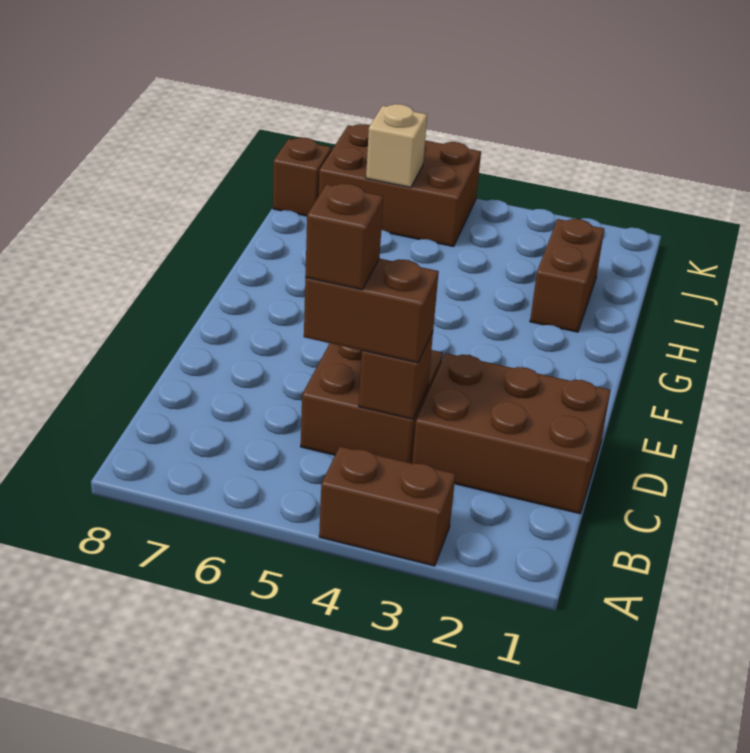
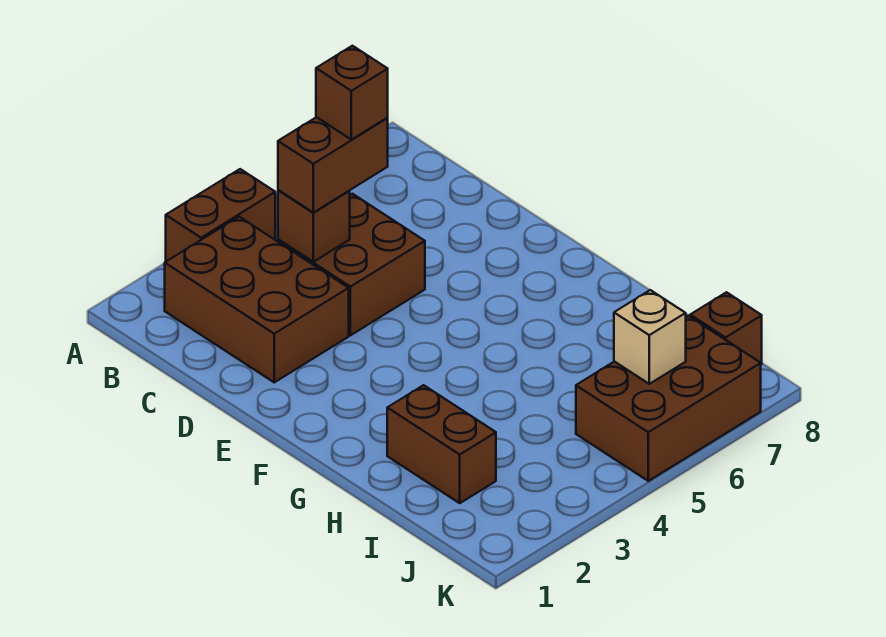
brown 2x3 brick [412,353,611,514] -> brown 2x3 brick turned to [165,217,349,382]

